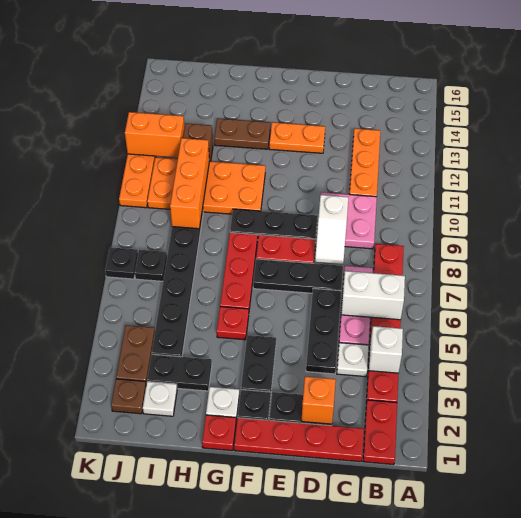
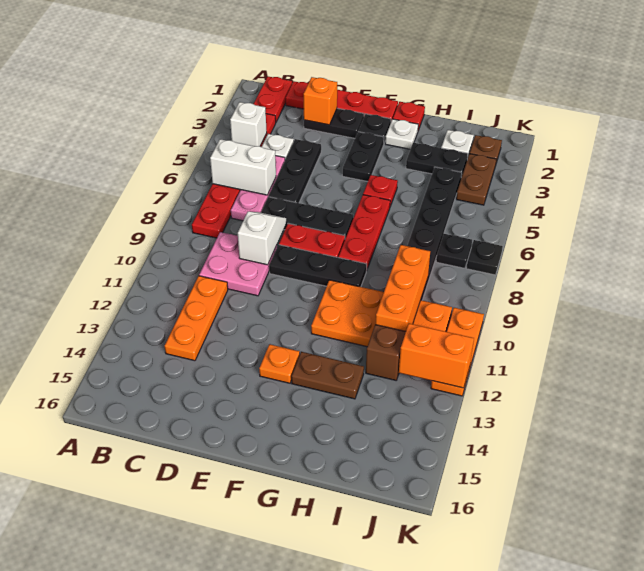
orange 1x2 plate [269,122,325,153] -> orange 1x1 plate [259,344,300,383]

